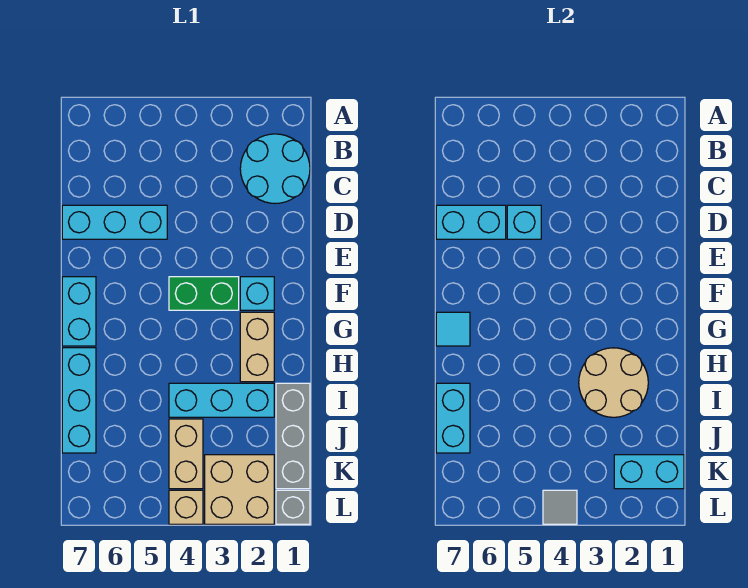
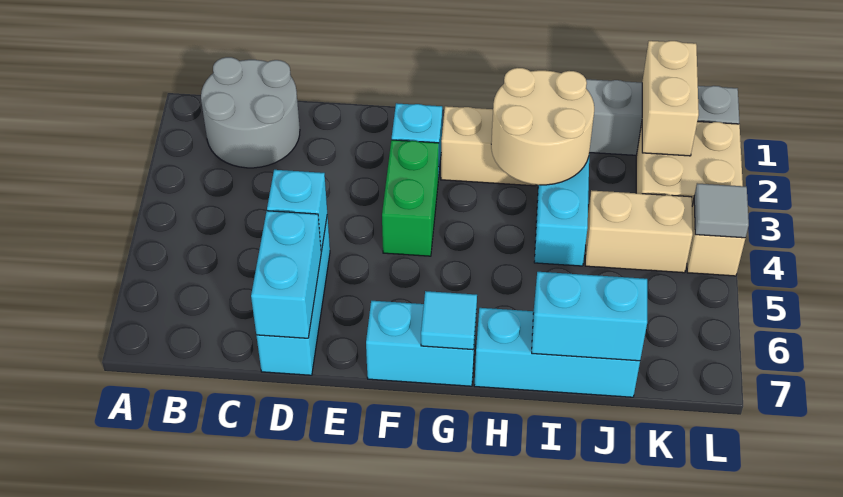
cyan 2x2 round brick [240,134,310,204] -> grey 2x2 round brick [201,57,300,168]
cyan 1x2 brick [614,455,684,489] -> tan 1x2 brick [642,41,699,156]

